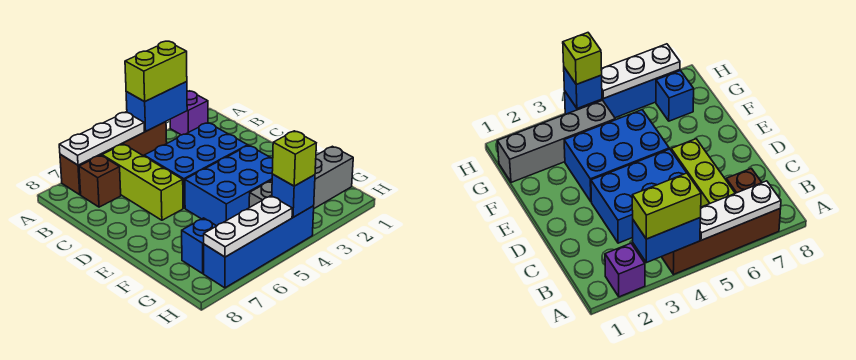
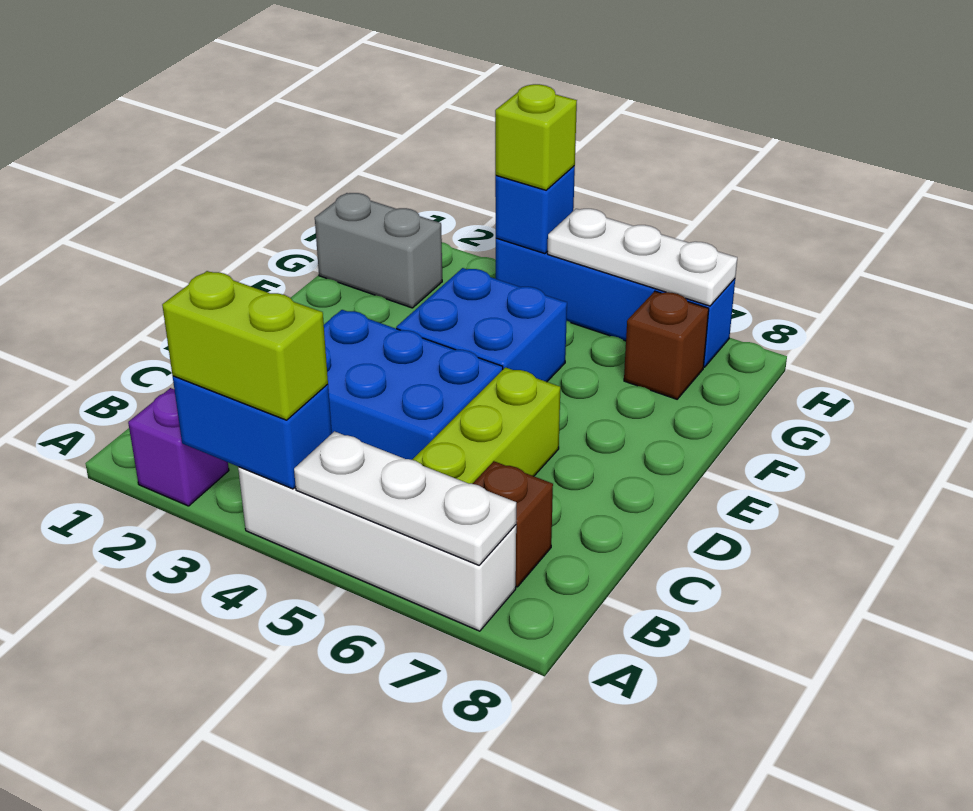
brown 1x4 brick [60,122,167,195] -> white 1x4 brick [238,467,516,631]
blue 2x3 brick [185,145,273,226] -> blue 2x2 brick [396,268,567,382]
grey 1x4 brick [249,146,353,208] -> grey 1x2 brick [315,193,442,308]
blue 1x1 brick [182,218,216,273] -> brown 1x1 brick [624,291,709,399]

